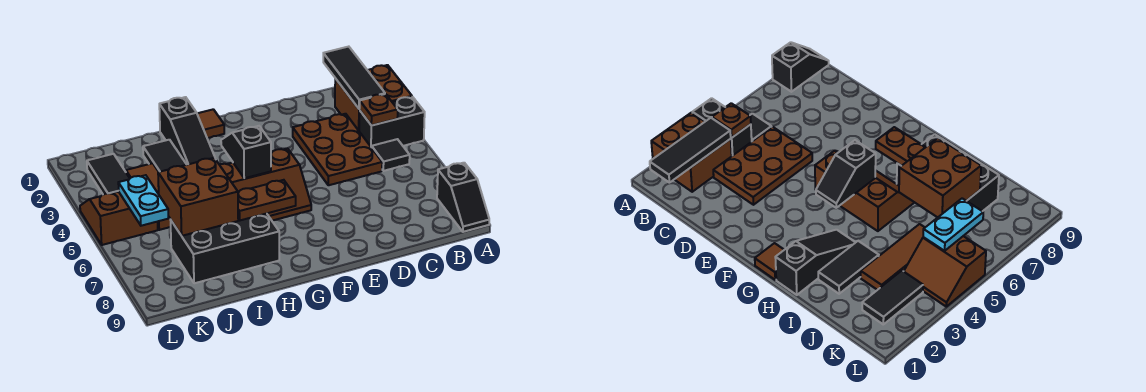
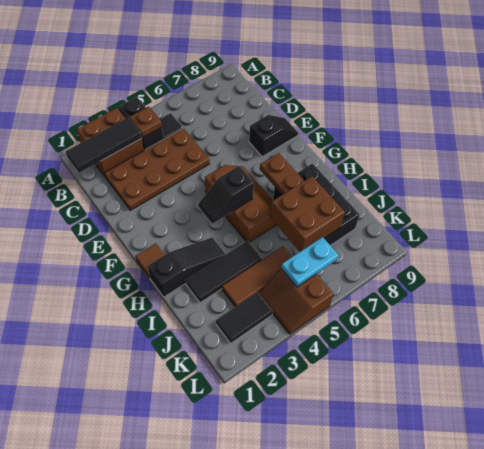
black 1x2 slope [437,163,489,232] -> black 1x2 slope moved to [249,115,298,157]
brown 2x3 plate [293,114,382,185] -> brown 2x4 plate [104,128,210,210]
black 1x2 tile [143,140,187,172] -> black 1x3 tile [186,241,262,303]

